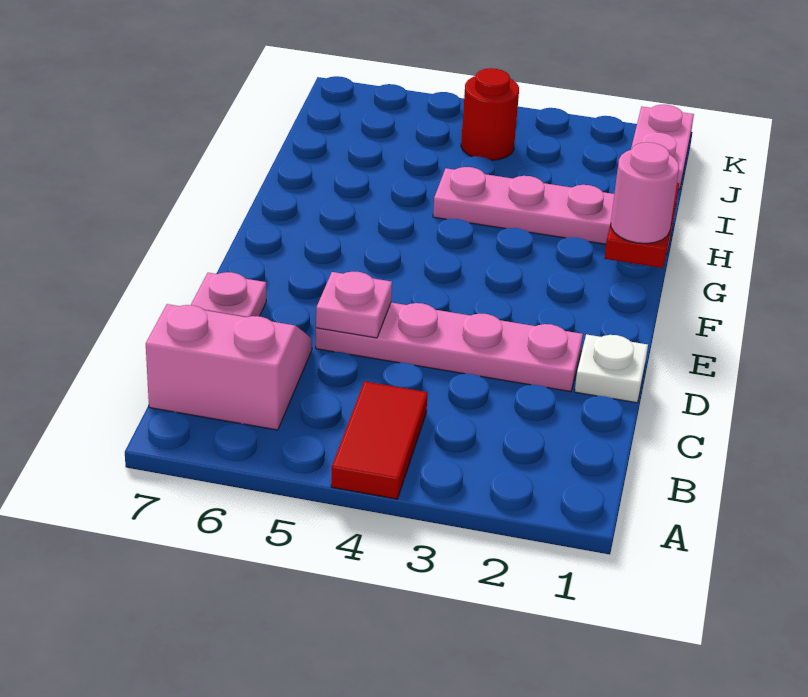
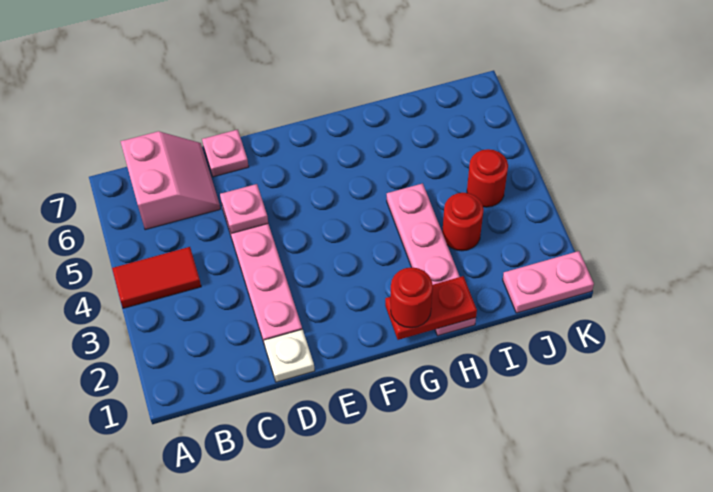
pink 1x1 round brick [611,142,679,244] -> red 1x1 round brick [391,267,433,328]
none -> red 1x1 round brick [442,193,484,251]

